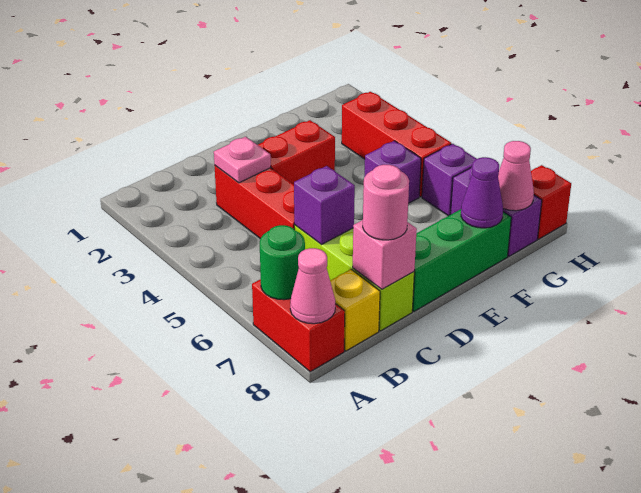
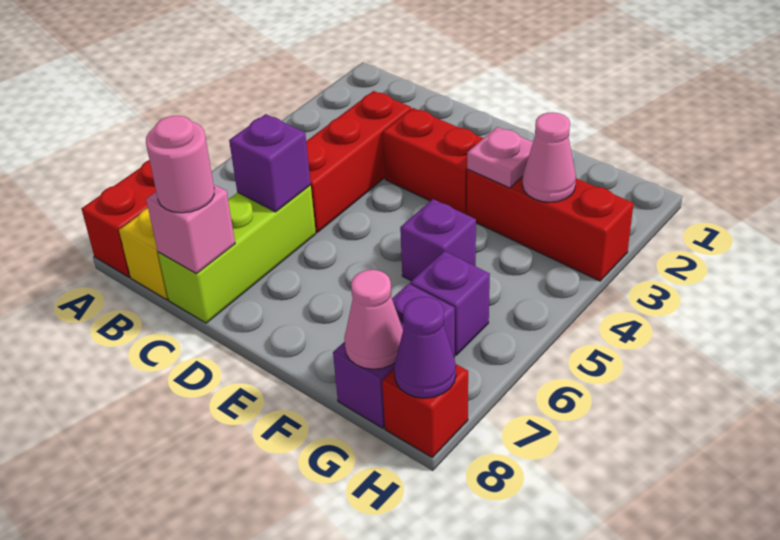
green 1x1 round brick [260,225,305,300] -> none
pink 1x1 cone [290,248,335,324] -> pink 1x1 cone moved to [522,112,576,202]
pink 1x1 plate [214,137,271,183] -> pink 1x1 plate moved to [467,127,533,188]
green 1x3 brick [412,209,511,311] -> none
purple 1x1 cone [461,157,503,228] -> purple 1x1 cone moved to [394,297,456,398]
red 1x3 brick [342,92,451,197] -> red 1x3 brick turned to [467,170,634,281]

